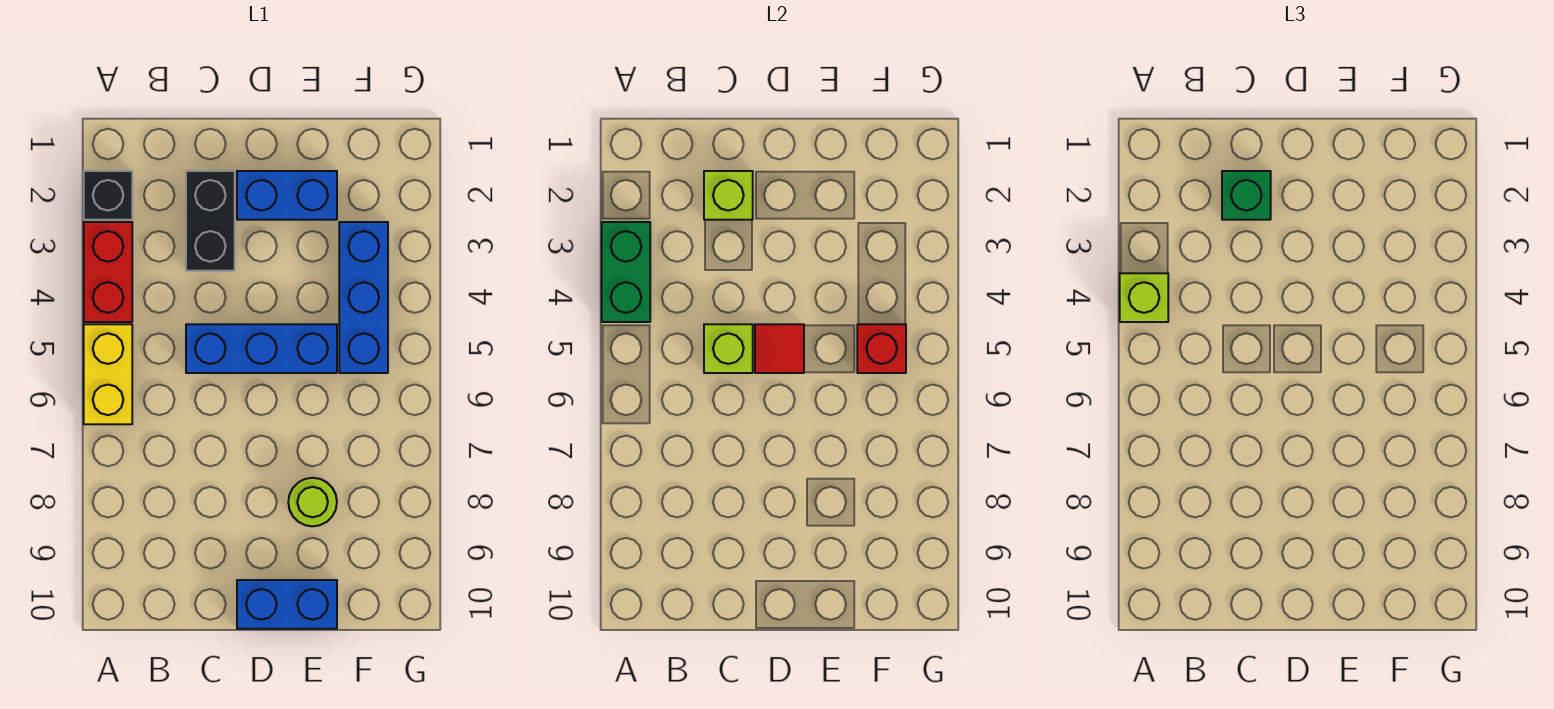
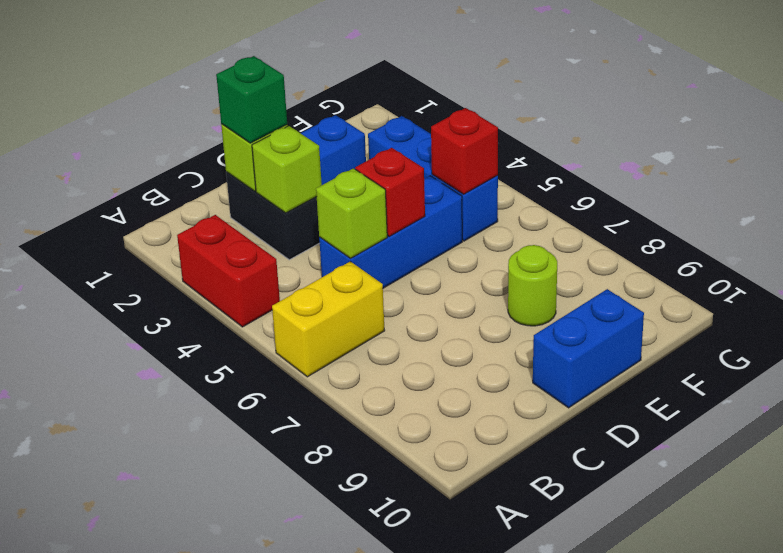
black 1x1 brick [84,171,132,220] -> none
green 1x2 brick [602,222,650,322] -> none
lime 1x1 brick [1120,273,1168,322] -> lime 1x1 brick moved to [252,126,322,213]
yellow 1x2 brick [84,324,132,424] -> yellow 1x2 brick turned to [272,261,385,377]
red 1x1 tile [755,324,804,373] -> red 1x1 brick [355,148,425,236]

